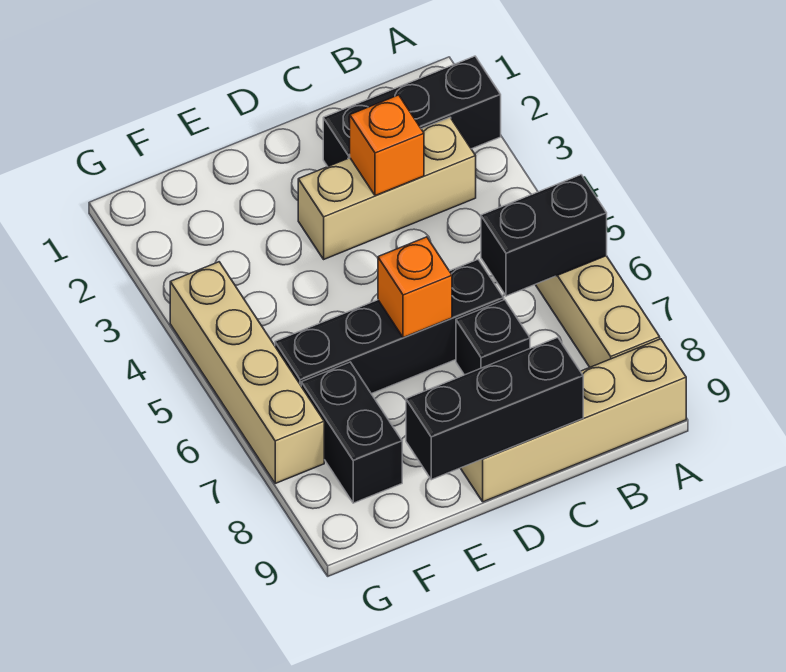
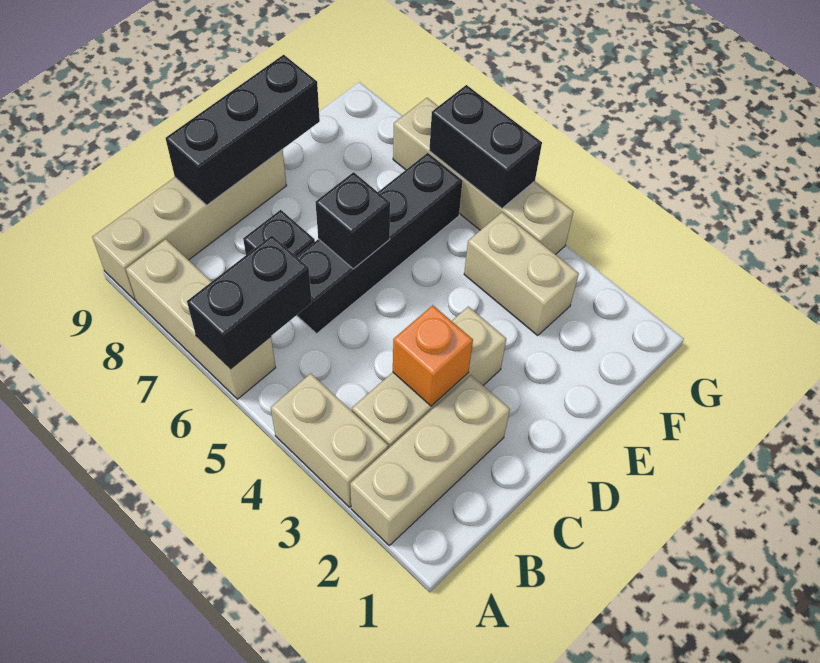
black 1x3 brick [323,56,501,166] -> tan 1x3 brick [350,375,510,545]
none -> tan 1x2 brick [271,373,388,507]
orange 1x1 brick [378,237,452,338] -> black 1x1 brick [316,172,390,269]
none -> tan 1x2 brick [464,212,579,336]
black 1x2 brick [301,362,402,503] -> black 1x2 brick moved to [429,85,542,208]

